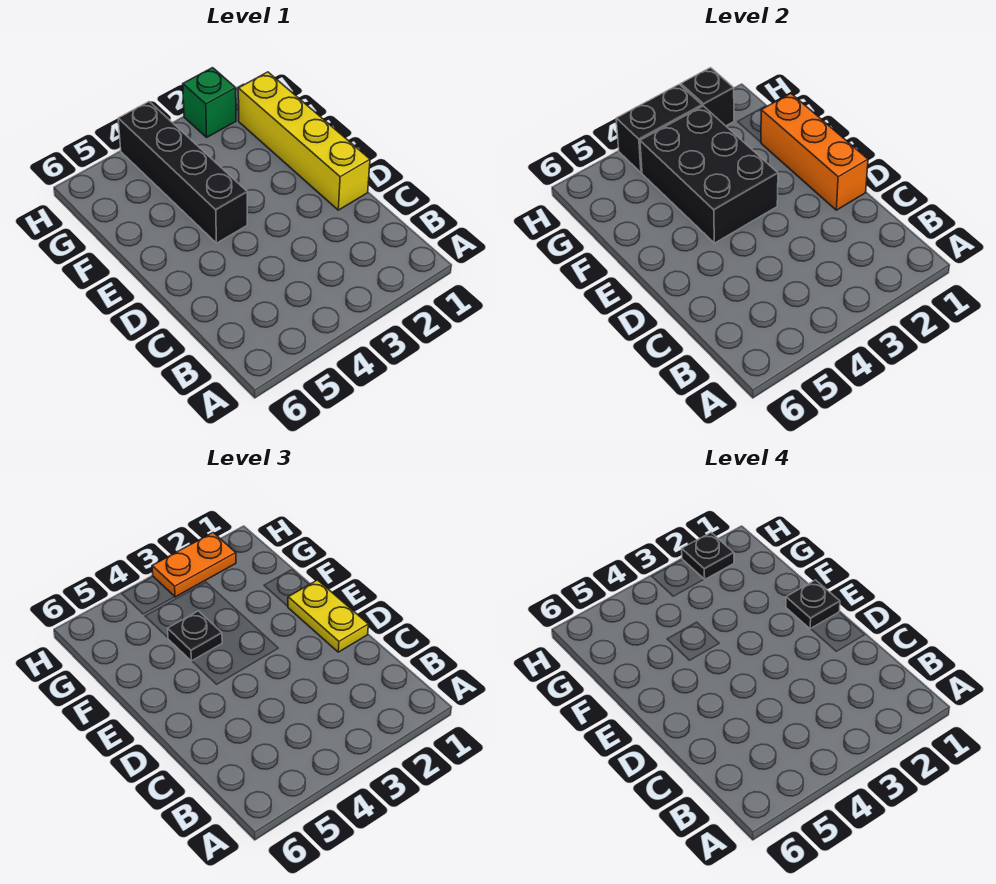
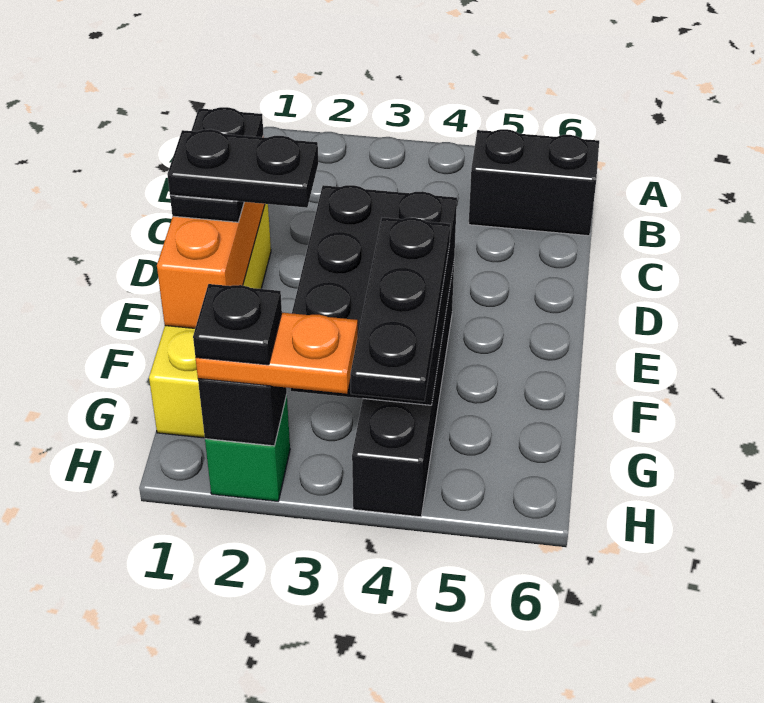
yellow 1x2 plate [288,580,368,652] -> black 1x2 plate [170,107,263,222]
black 1x1 plate [786,580,840,629] -> black 1x2 plate [167,129,318,208]
black 1x1 plate [168,611,222,661] -> black 1x3 plate [350,218,450,401]
black 1x2 brick [616,85,702,173] -> black 1x2 brick moved to [469,129,599,236]

